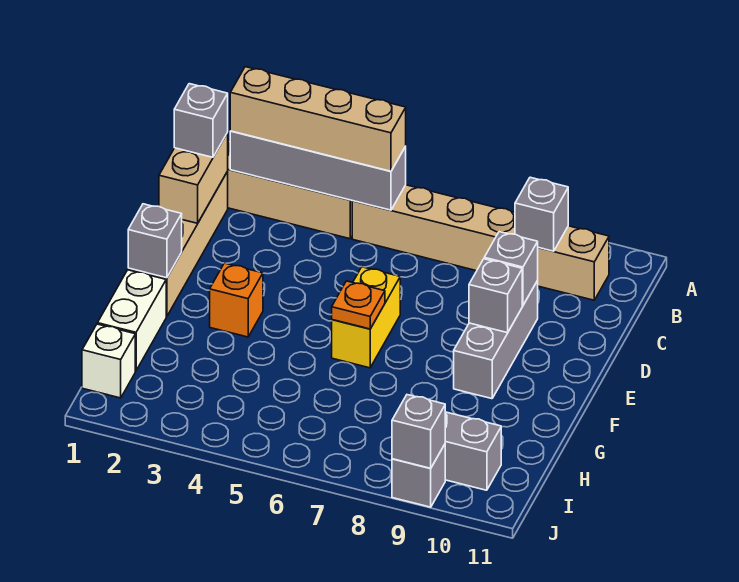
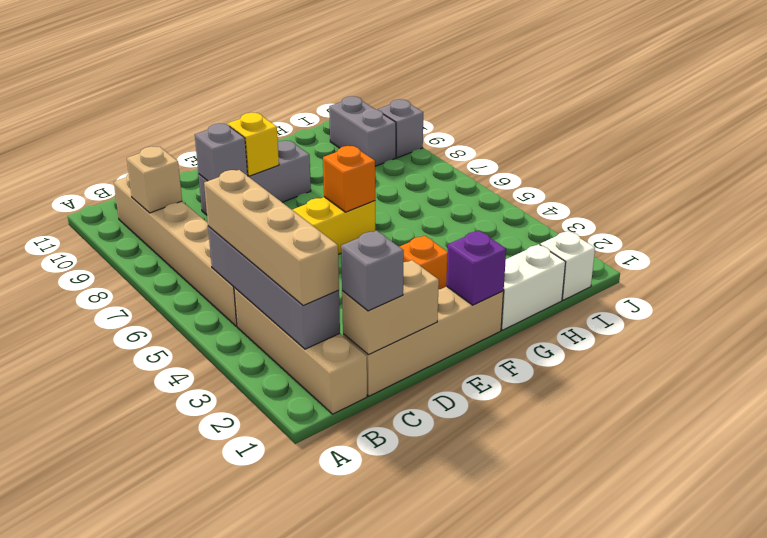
grey 1x1 brick [515,177,568,251] -> tan 1x1 brick [127,146,182,213]
grey 1x1 brick [469,259,522,333] -> yellow 1x1 brick [227,113,279,176]
grey 1x1 brick [128,204,182,278] -> purple 1x1 brick [446,231,506,305]
orange 1x1 plate [332,281,385,329] -> orange 1x1 brick [323,146,375,212]
grey 1x1 brick [392,395,445,468] -> none

